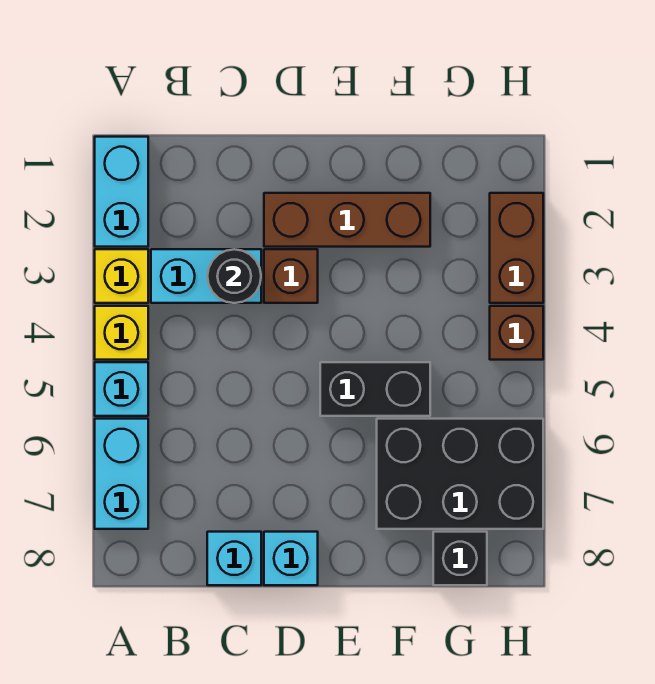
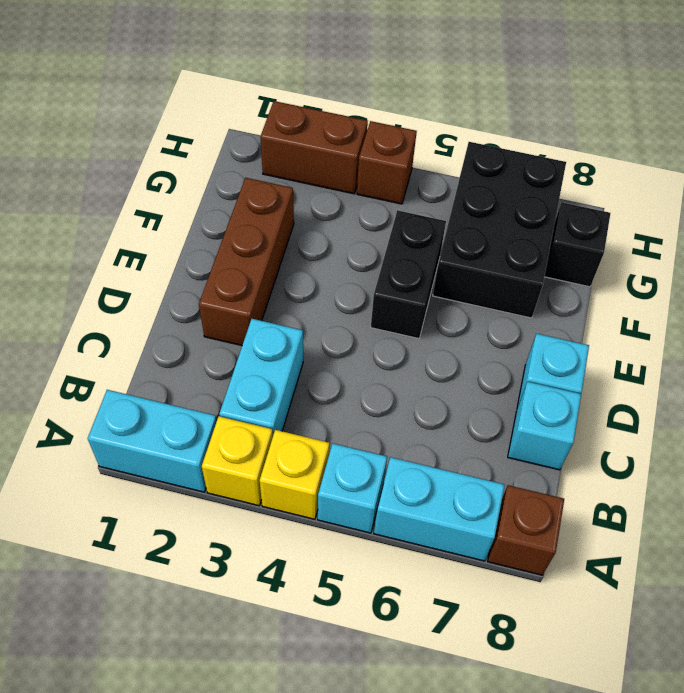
black 1x1 round brick [207,249,261,303] -> none
brown 1x1 brick [264,249,318,303] -> brown 1x1 brick moved to [488,485,564,575]

